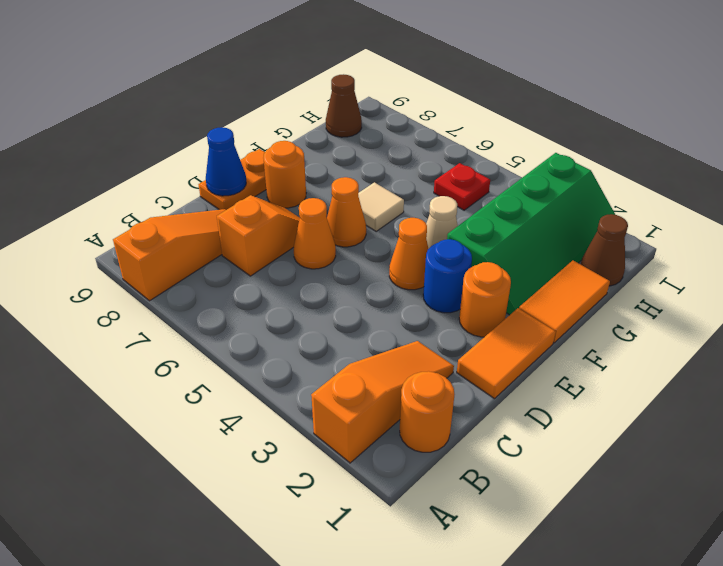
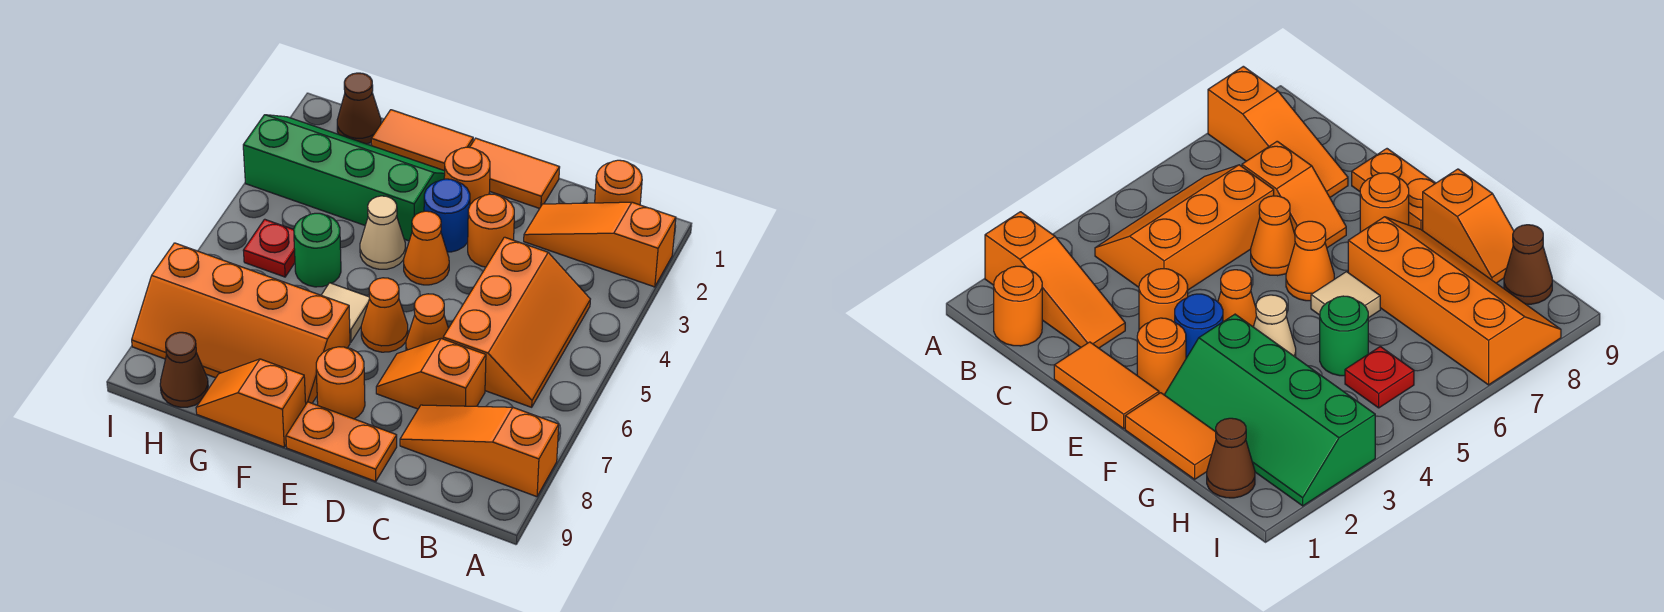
none -> orange 2x3 slope [443,237,590,407]
none -> orange 1x1 round brick [468,194,514,267]
blue 1x1 cone [206,127,246,196] -> none
none -> orange 2x4 slope [132,243,350,404]
none -> orange 1x2 slope [196,359,306,447]
none -> green 1x1 round brick [294,213,341,287]

